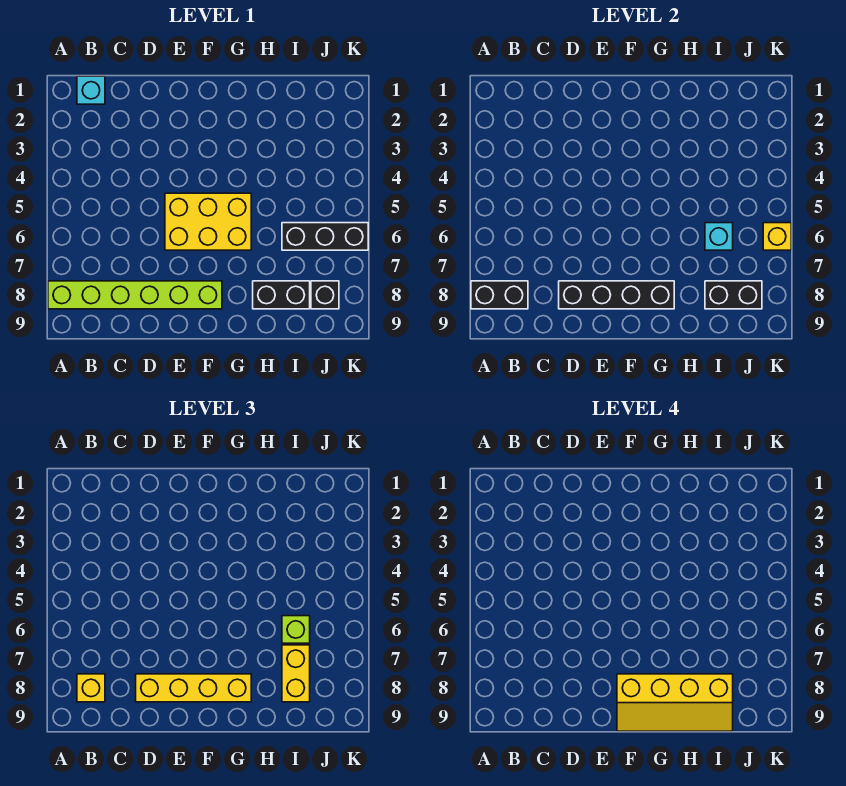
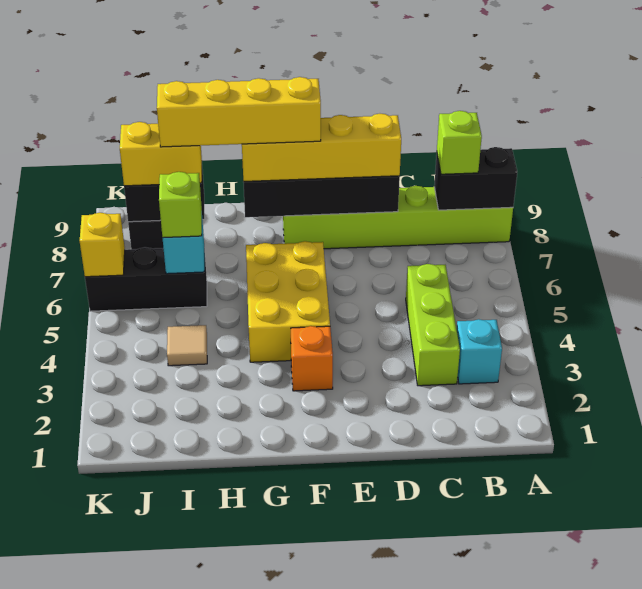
cyan 1x1 brick [77,76,105,104] -> cyan 1x1 brick moved to [456,319,502,384]
yellow 1x1 brick [77,674,105,702] -> lime 1x1 brick [437,111,482,174]
none -> lime 1x3 brick [406,264,460,386]
yellow 2x3 brick [165,193,251,250] -> yellow 2x3 brick turned to [246,241,330,362]
none -> orange 1x1 brick [291,326,333,391]
black 1x2 brick [253,281,310,309] -> none
none -> tan 1x1 tile [167,325,207,366]
yellow 1x2 brick [282,645,310,702] -> yellow 1x2 brick turned to [120,122,202,186]

